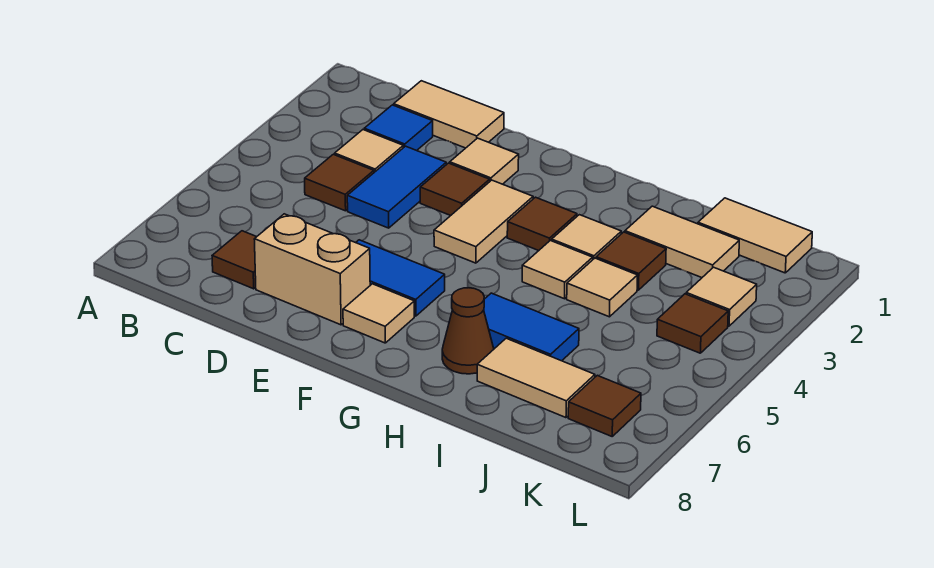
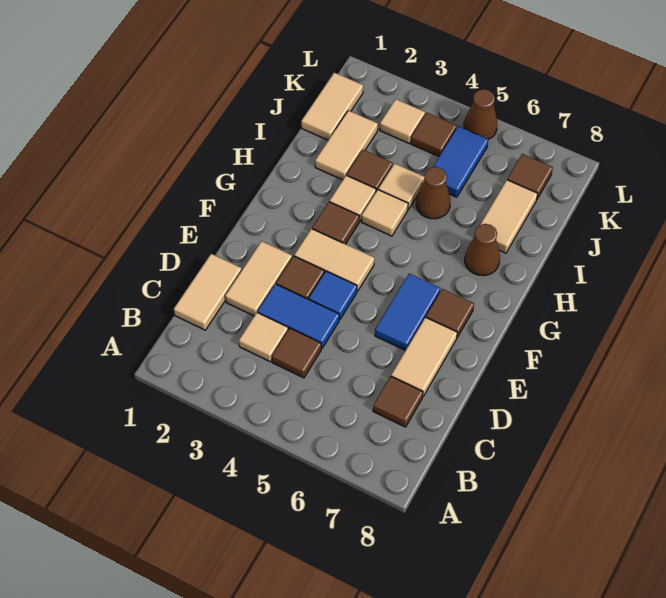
blue 1x1 tile [364,105,433,151] -> blue 1x1 tile moved to [309,271,357,319]
tan 1x2 brick [254,214,370,325] -> tan 1x2 tile [391,317,457,396]
tan 1x1 tile [450,138,519,184] -> tan 1x2 tile [225,241,292,316]
tan 1x1 tile [343,284,414,343] -> brown 1x1 tile [426,289,474,337]
blue 1x2 tile [484,293,579,361] -> blue 1x2 tile moved to [432,126,488,197]
none -> brown 1x1 cone [416,167,450,219]
none -> brown 1x1 cone [464,89,497,140]

